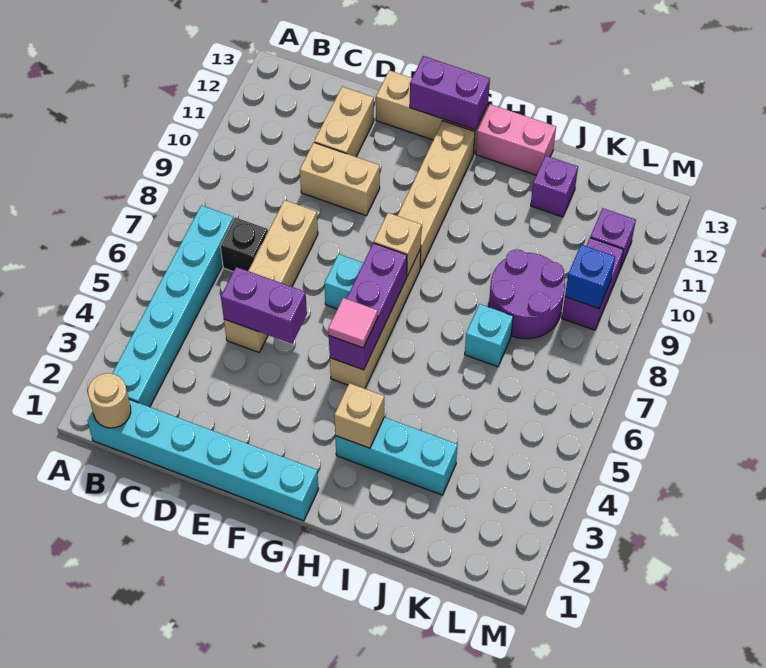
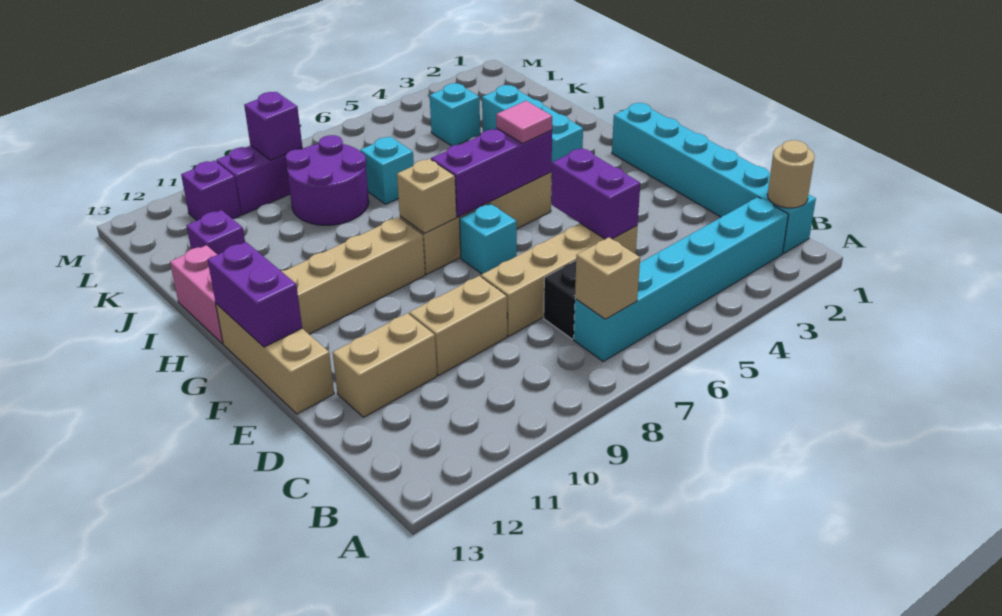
tan 1x2 brick [300,143,380,216] -> tan 1x2 brick turned to [409,276,507,375]
tan 1x1 brick [334,383,384,448] -> tan 1x1 brick moved to [575,237,640,319]
none -> cyan 1x1 brick [430,83,480,146]
blue 1x1 brick [565,245,615,308] -> purple 1x1 brick [244,92,302,160]

